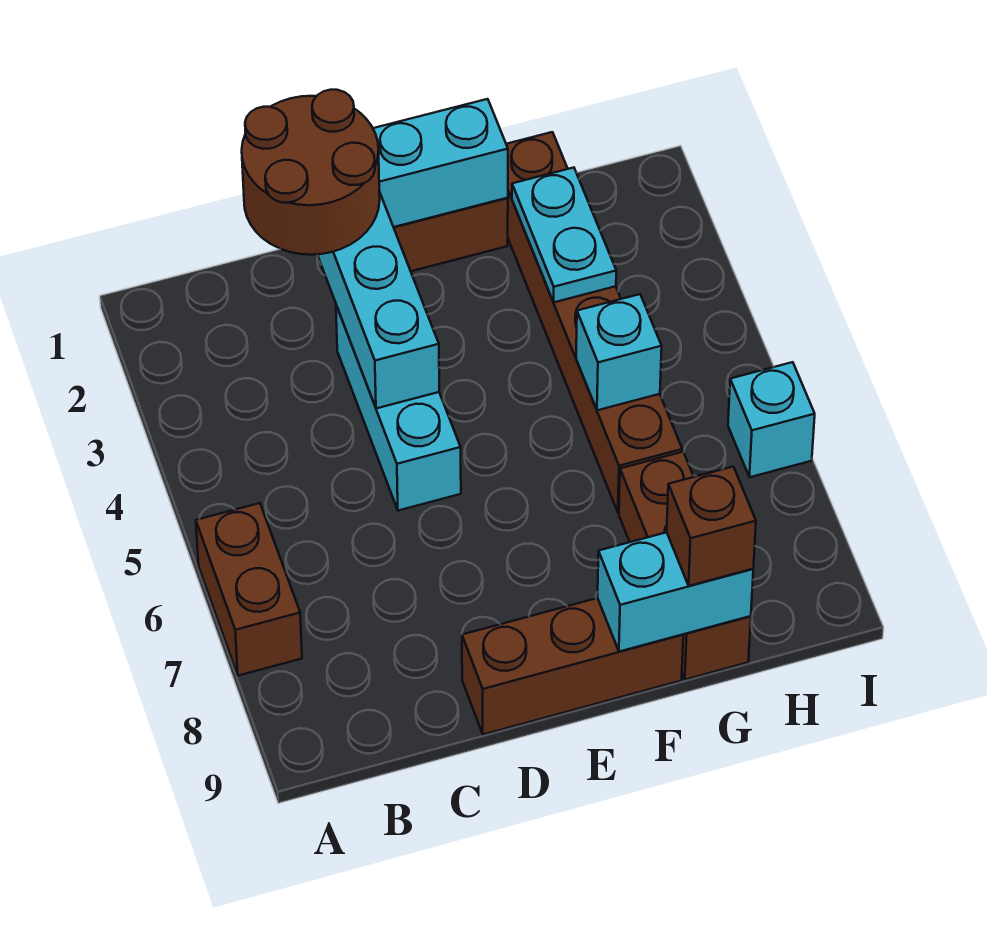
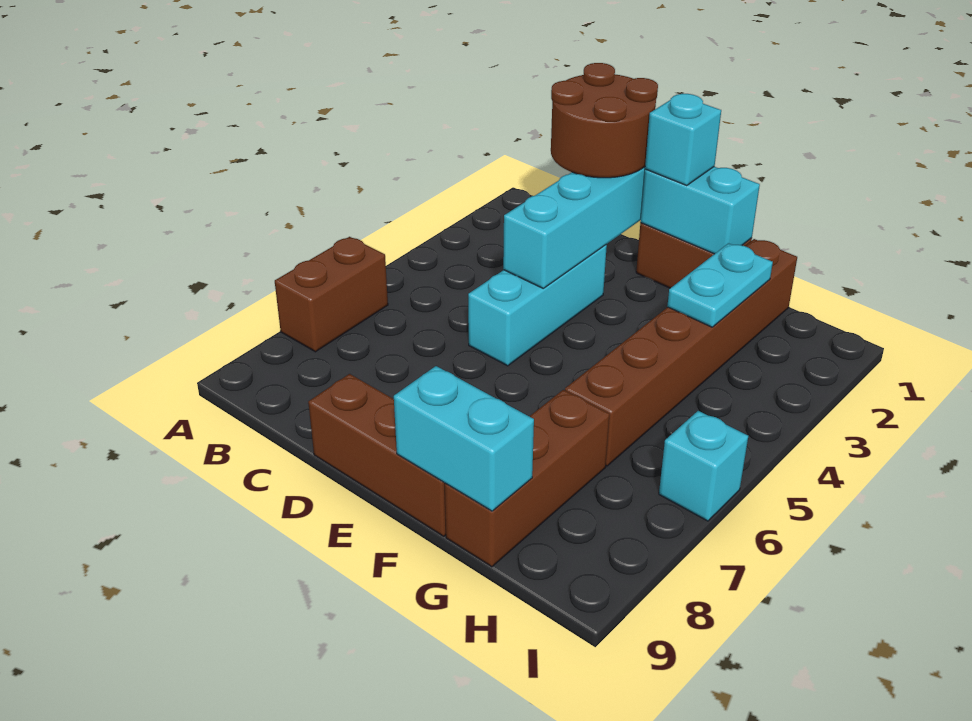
cyan 1x1 brick [576,294,662,410] -> cyan 1x1 brick moved to [645,94,721,186]
brown 1x1 brick [667,467,756,586] -> none

